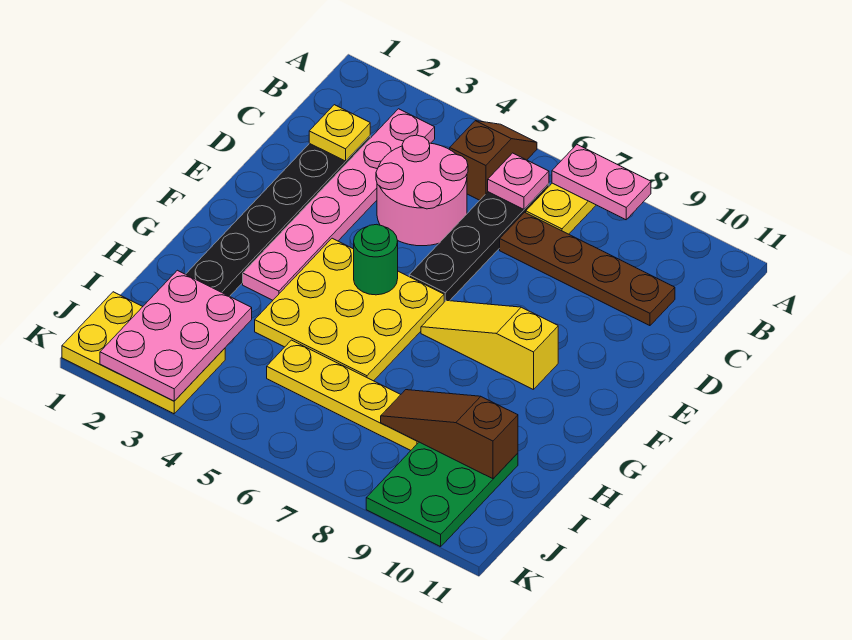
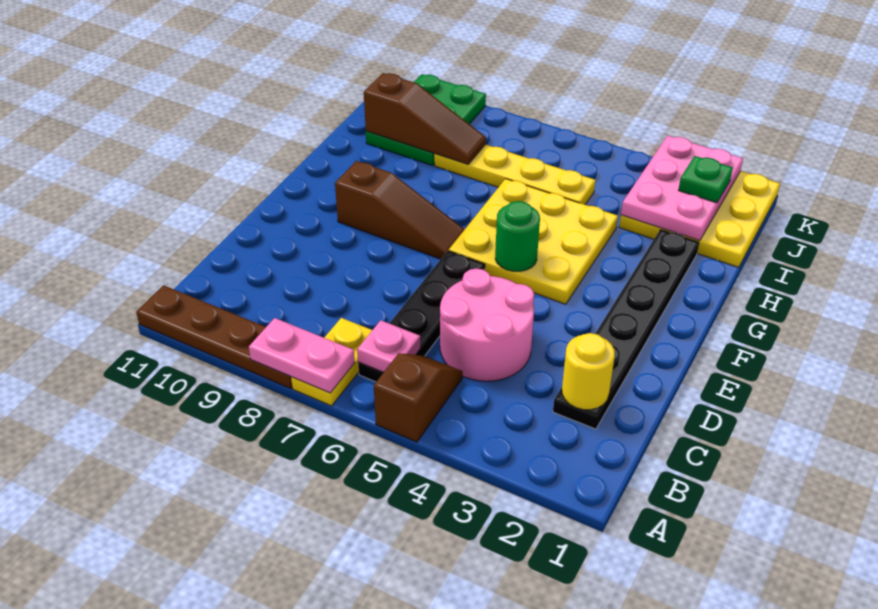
brown 1x2 slope [450,121,537,200] -> brown 1x2 slope turned to [374,353,463,442]
pink 1x6 plate [243,109,435,300] -> none
yellow 1x1 plate [309,105,370,161] -> yellow 1x1 round brick [562,333,615,410]
brown 1x4 plate [500,212,675,326] -> brown 1x4 plate moved to [136,285,292,388]
yellow 1x3 slope [421,301,558,390] -> brown 1x3 slope [335,161,465,259]
yellow 2x3 plate [62,292,225,414] -> yellow 3x3 plate [619,171,780,267]
none -> green 1x1 plate [679,156,733,203]

